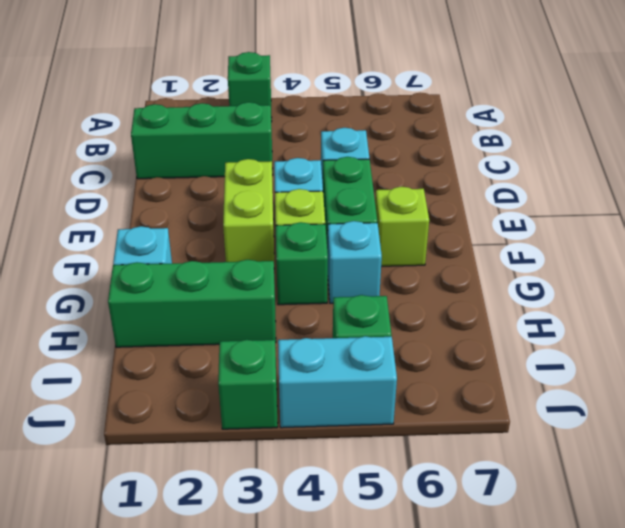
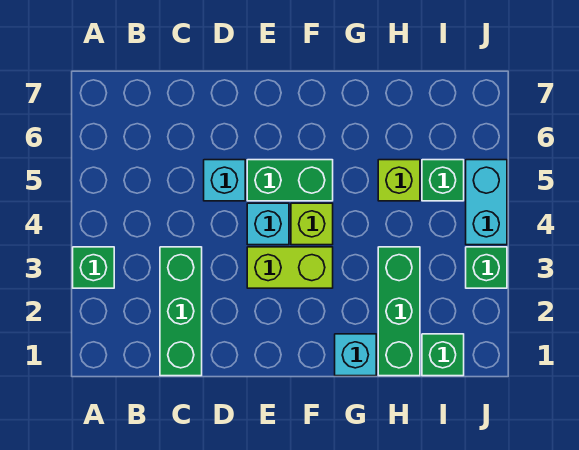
lime 1x1 brick [375,187,429,266] -> lime 1x1 brick moved to [378,160,420,201]
green 1x1 brick [276,222,328,305] -> green 1x1 brick moved to [422,334,464,376]
cyan 1x1 brick [328,221,382,303] -> none

